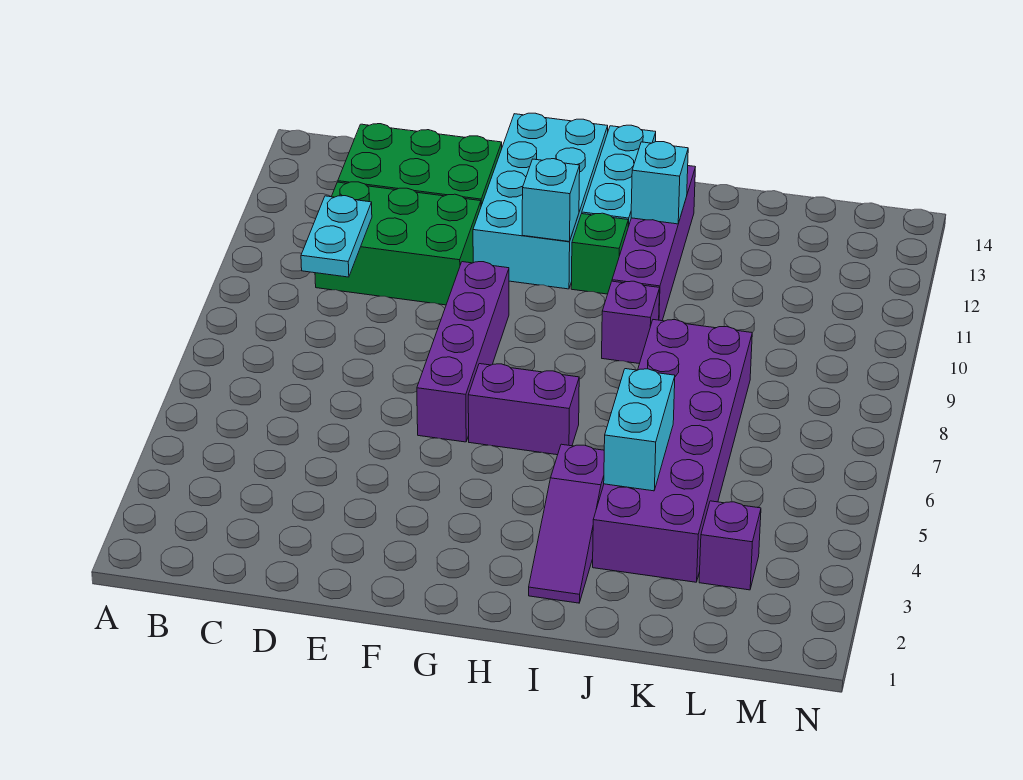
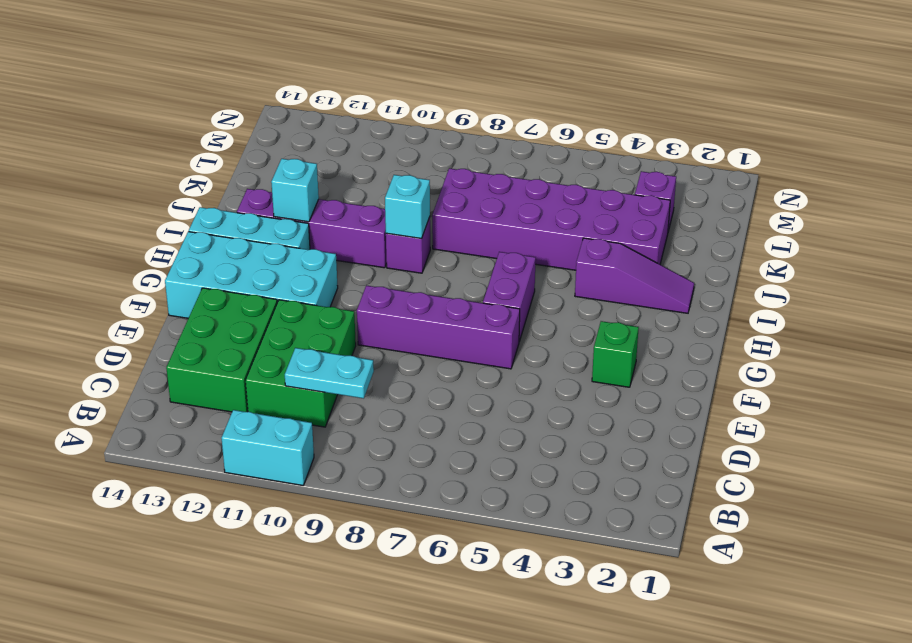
cyan 1x1 brick [522,159,580,242] -> cyan 1x1 brick moved to [385,175,430,239]
green 1x1 brick [571,213,628,294] -> green 1x1 brick moved to [592,321,639,387]
cyan 1x2 brick [604,369,675,491] -> cyan 1x2 brick moved to [222,410,314,485]

